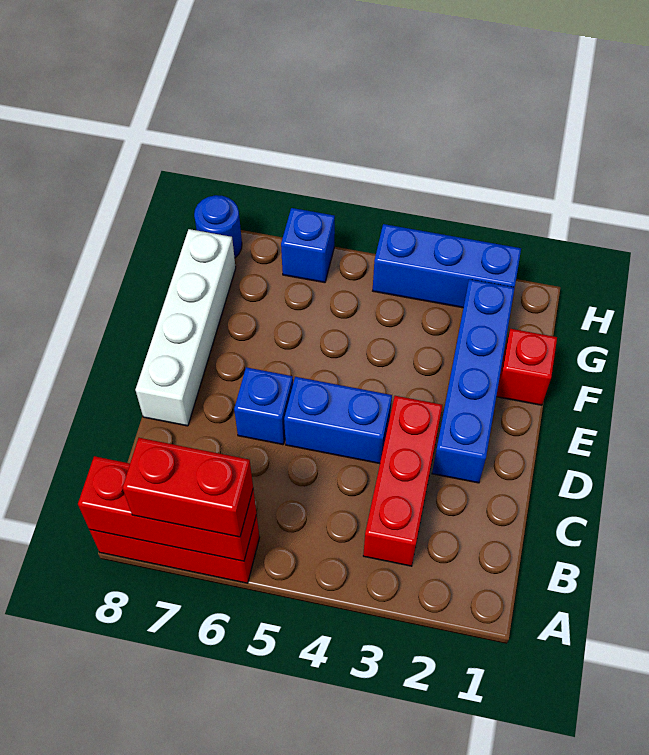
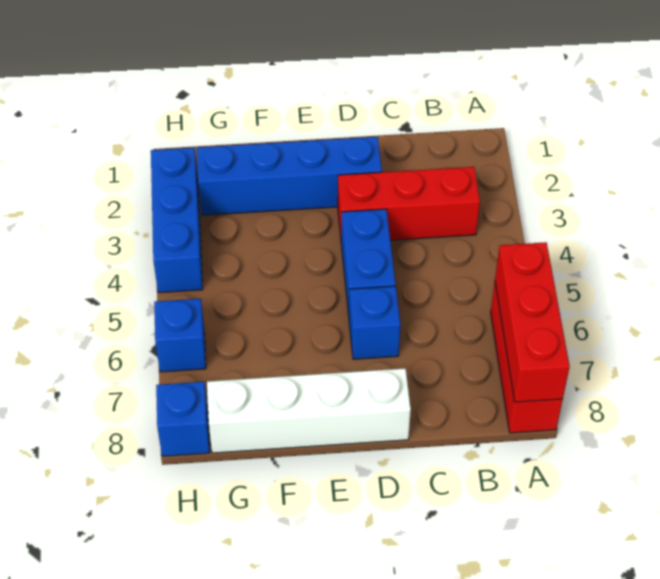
red 1x2 brick [122,438,253,537] -> none
red 1x1 brick [496,329,557,405] -> none
blue 1x1 round brick [194,195,242,258] -> blue 1x1 brick [156,382,210,456]

